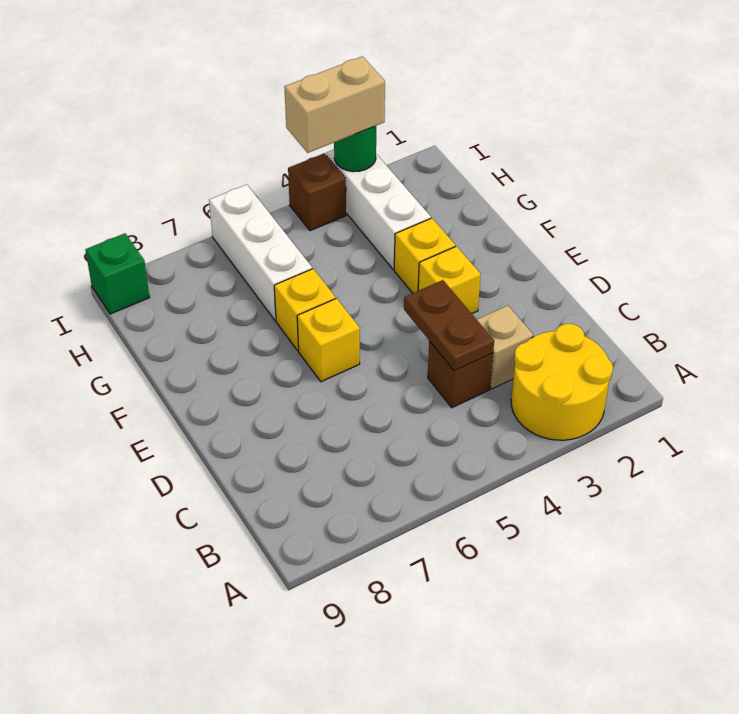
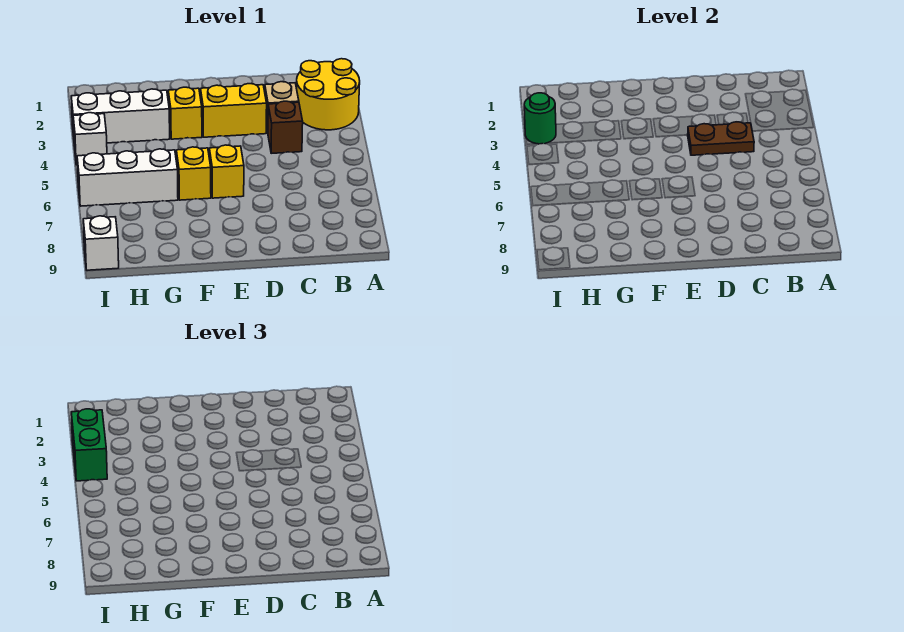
yellow 1x1 brick [418,246,481,314] -> yellow 1x2 brick [201,84,267,137]
tan 1x2 brick [285,56,385,153] -> green 1x2 brick [71,409,107,481]
brown 1x1 brick [288,153,346,231] -> white 1x1 brick [73,113,107,165]
green 1x1 brick [85,233,150,314] -> white 1x1 brick [83,216,119,270]

